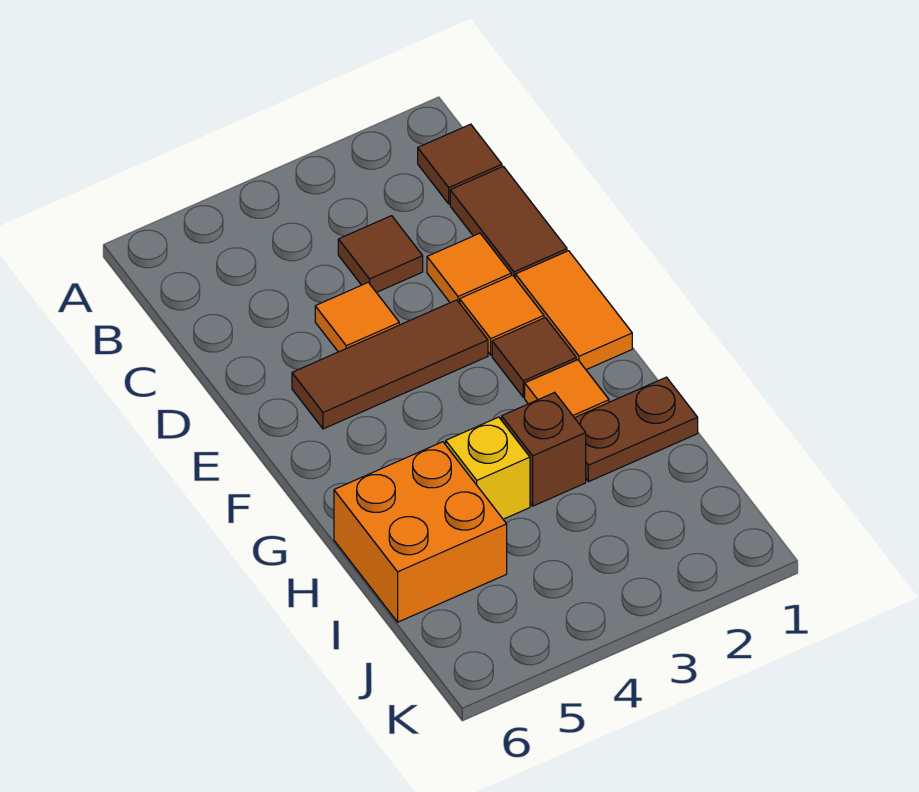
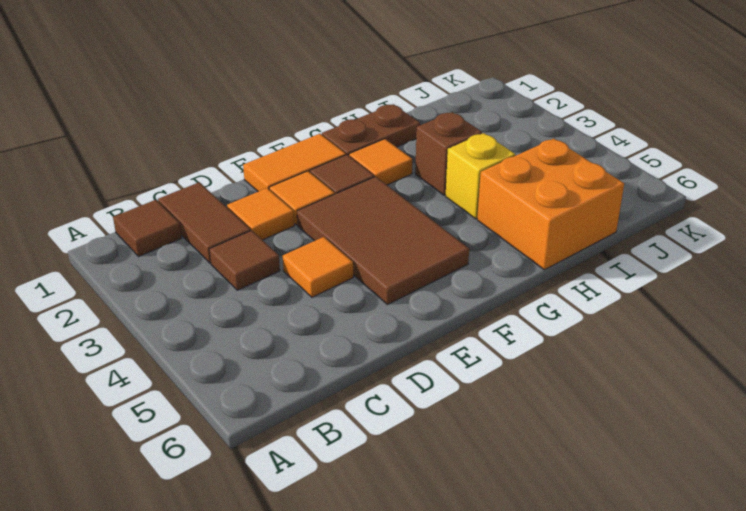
brown 1x2 tile [450,166,567,277] -> brown 1x2 tile turned to [158,182,251,263]
brown 1x3 tile [292,300,488,429] -> brown 2x3 tile [297,177,469,305]
brown 1x2 plate [575,377,698,482] -> brown 1x2 plate turned to [322,104,420,155]

